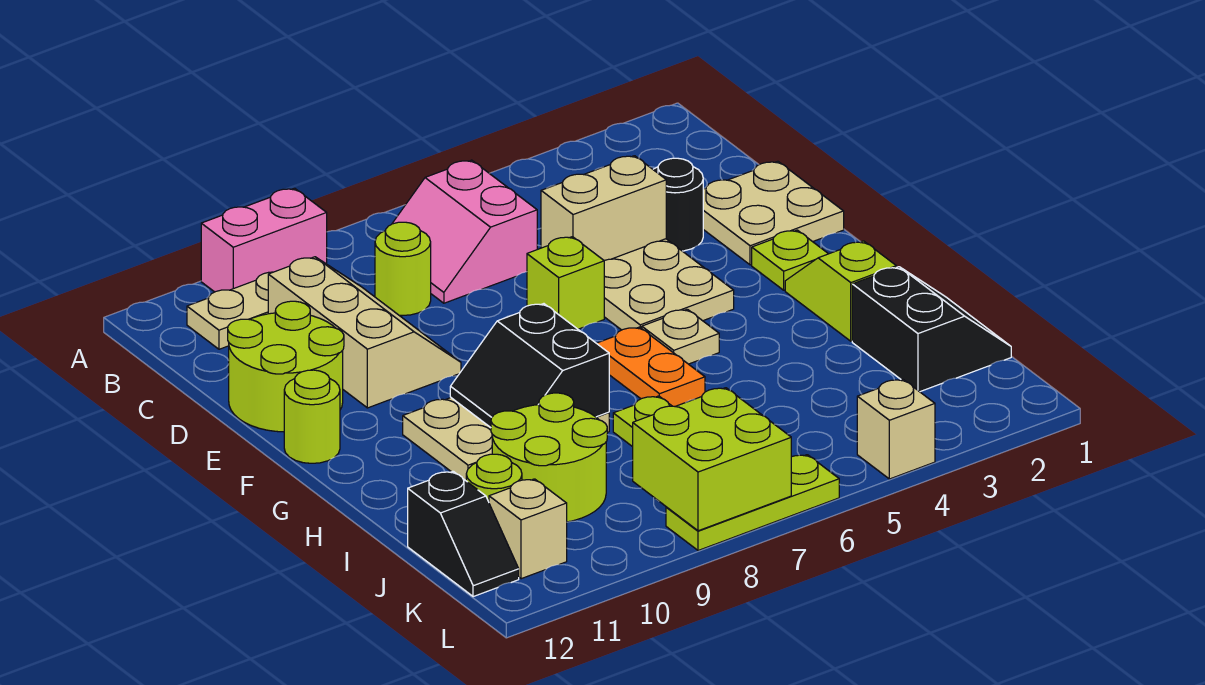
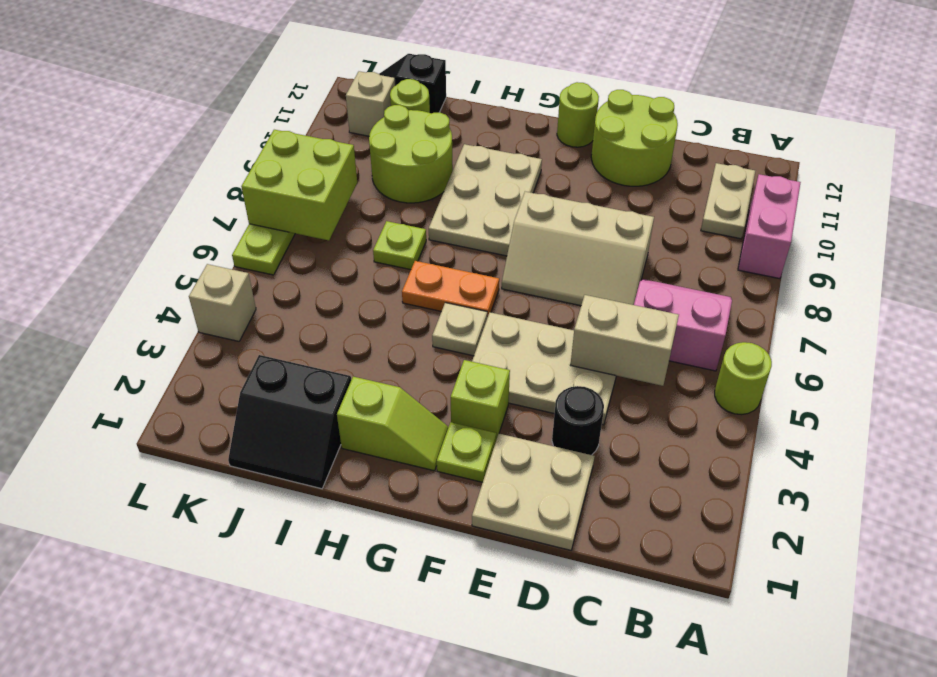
lime 1x1 round brick [375,222,431,316] -> lime 1x1 round brick moved to [715,342,772,415]
tan 2x3 slope [268,257,461,408] -> tan 2x3 slope moved to [502,192,654,306]
tan 1x2 brick [541,156,666,260] -> tan 1x2 brick turned to [571,295,679,386]
lime 1x1 brick [527,237,604,329] -> lime 1x1 brick moved to [451,360,510,440]
black 2x2 slope [450,304,609,428] -> none

